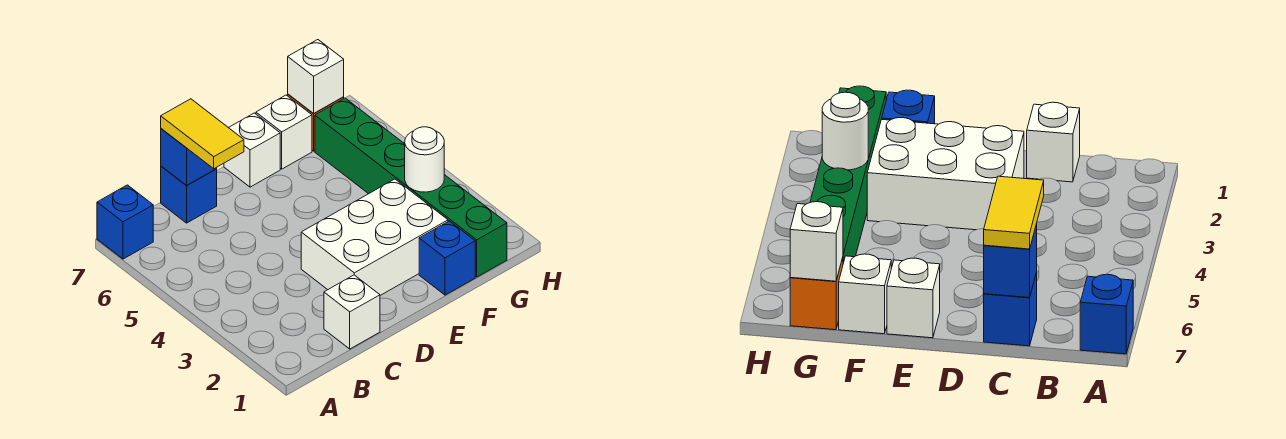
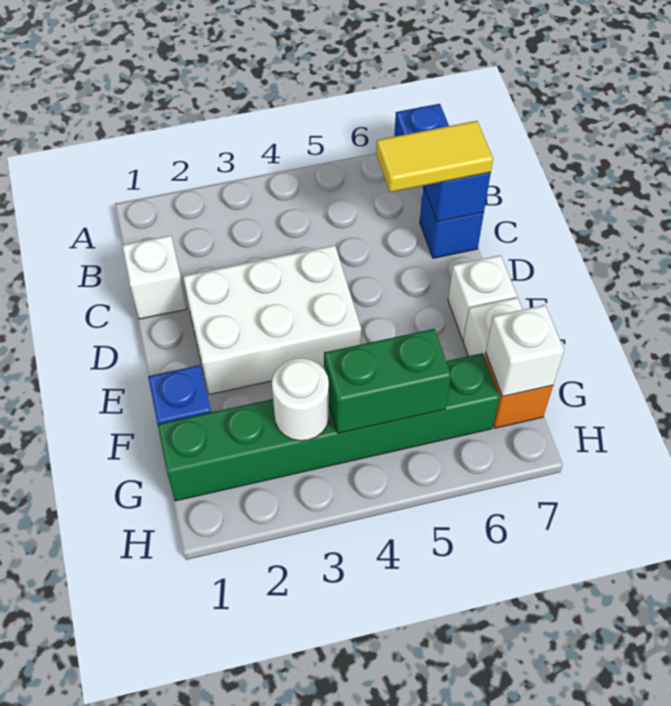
white 2x3 brick [301,179,448,295] -> white 2x3 brick turned to [183,245,361,395]
none -> green 1x2 brick [324,329,451,433]

